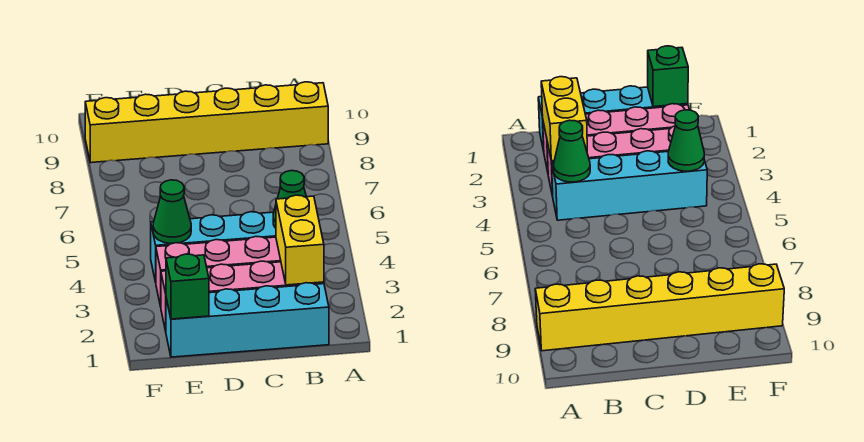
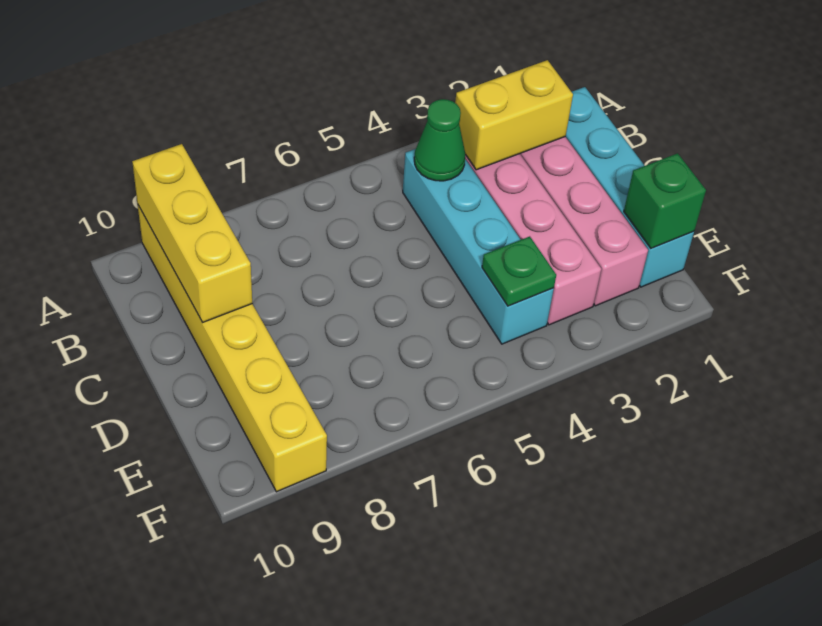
none -> yellow 1x3 brick [132,144,252,322]
green 1x1 cone [153,180,191,243] -> green 1x1 plate [482,236,556,306]

